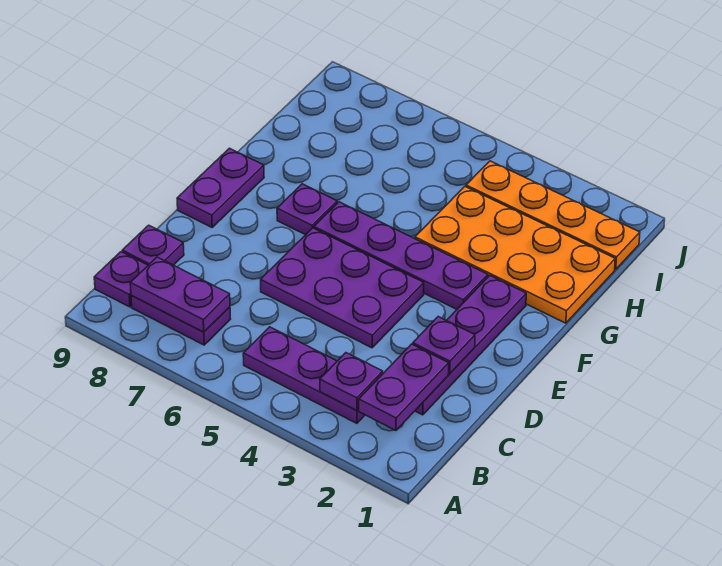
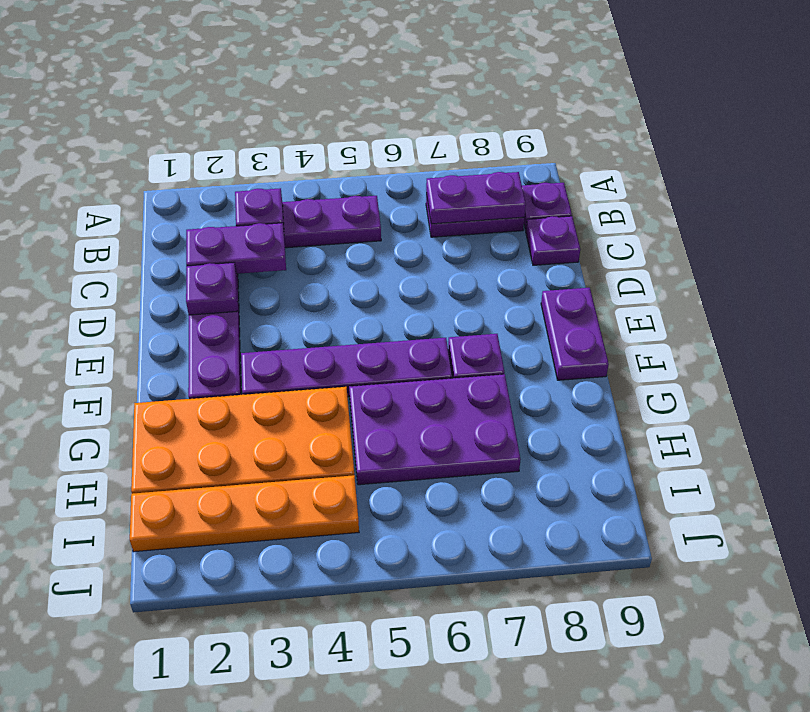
purple 1x2 plate [359,344,449,430] -> purple 1x2 plate turned to [186,223,286,274]
purple 2x3 plate [261,228,424,348] -> purple 2x3 plate moved to [349,374,521,485]

